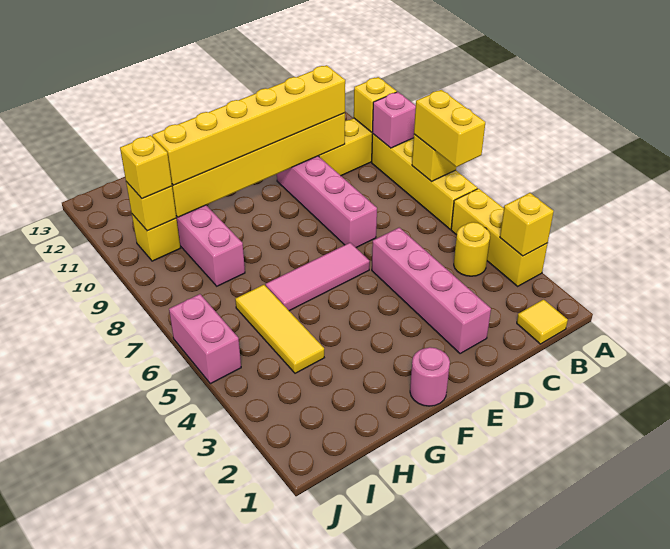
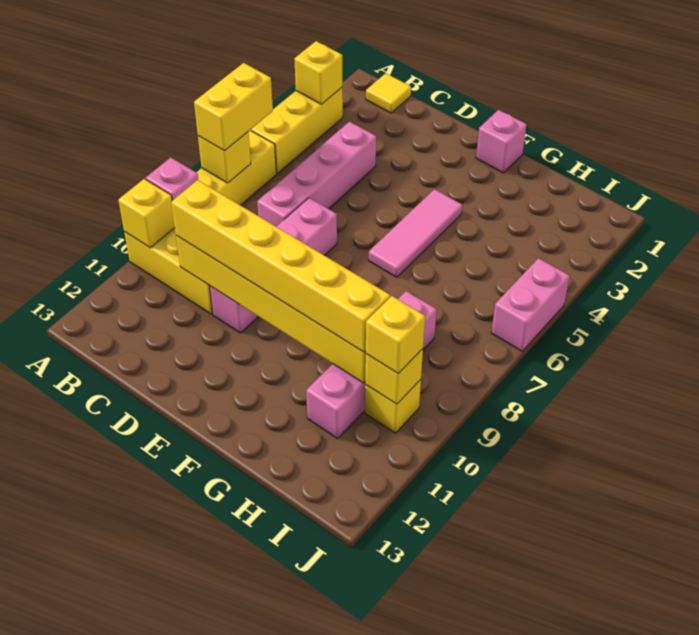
yellow 1x1 round brick [454,222,490,276] -> none
pink 1x4 brick [372,228,491,354] -> pink 1x4 brick moved to [257,122,376,226]
pink 1x3 tile [266,243,370,311] -> pink 1x3 tile turned to [369,189,462,277]
pink 1x1 round brick [410,347,450,406] -> pink 1x1 brick [476,110,526,173]
yellow 1x3 tile [235,285,324,373] -> none

